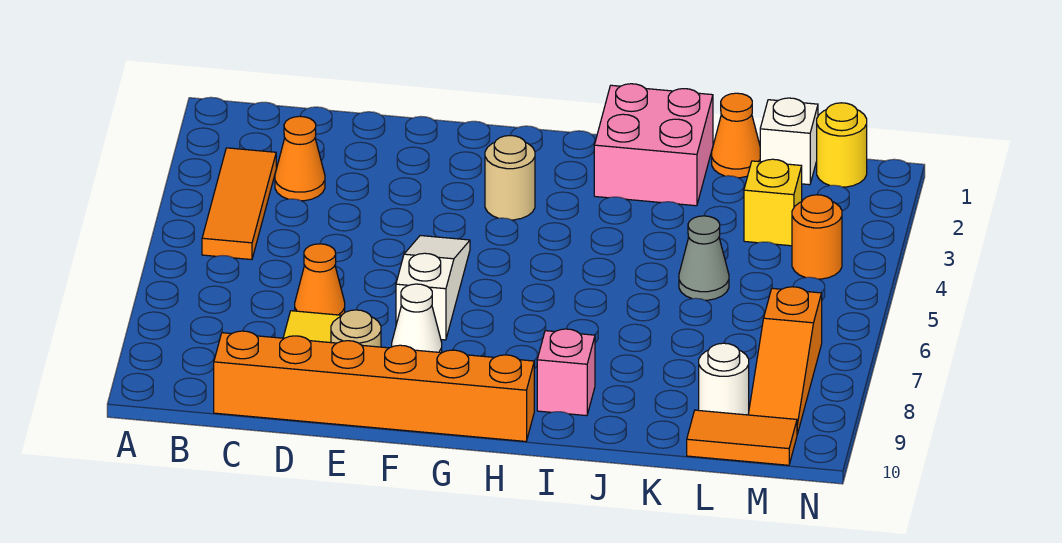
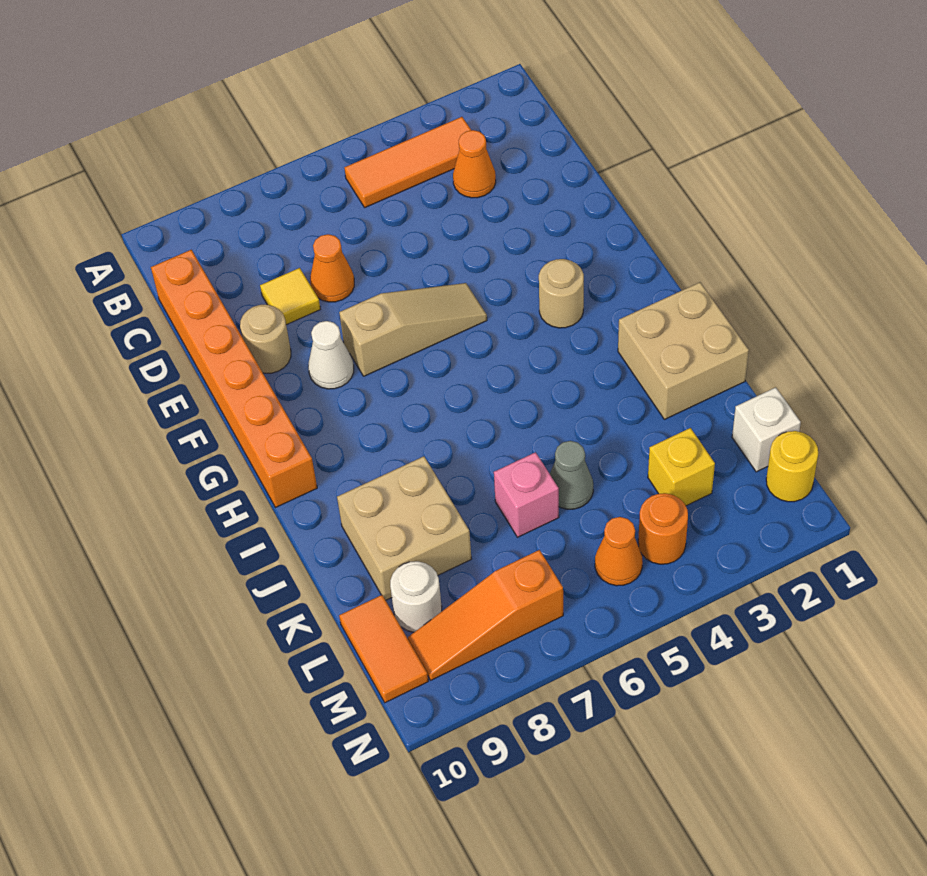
white 1x3 slope [396,236,470,340] -> tan 1x3 slope [339,283,487,376]
pink 2x2 brick [594,84,713,206] -> tan 2x2 brick [618,282,749,419]
pink 1x1 brick [537,329,595,416] -> pink 1x1 brick moved to [494,452,559,537]
none -> tan 2x2 brick [337,456,471,600]
orange 1x1 cone [712,93,760,178] -> orange 1x1 cone moved to [595,517,643,586]

